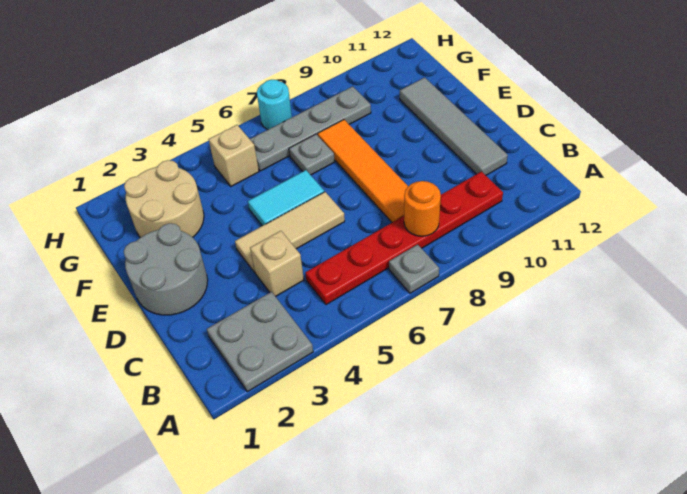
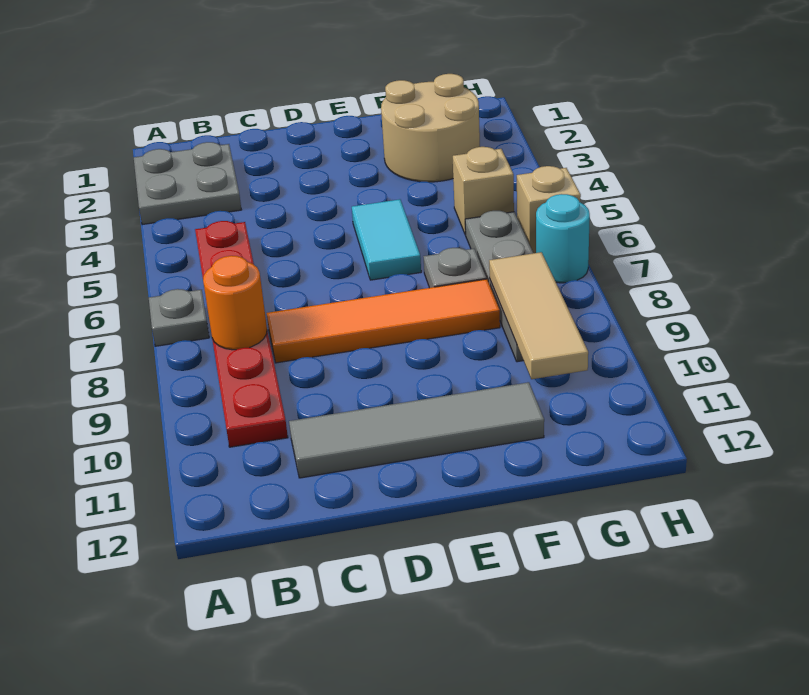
tan 1x1 brick [250,231,304,297] -> tan 1x1 brick moved to [517,166,581,253]
grey 2x2 round brick [124,223,208,315] -> none
tan 1x3 tile [235,192,345,272] -> tan 1x3 tile moved to [489,252,588,379]

